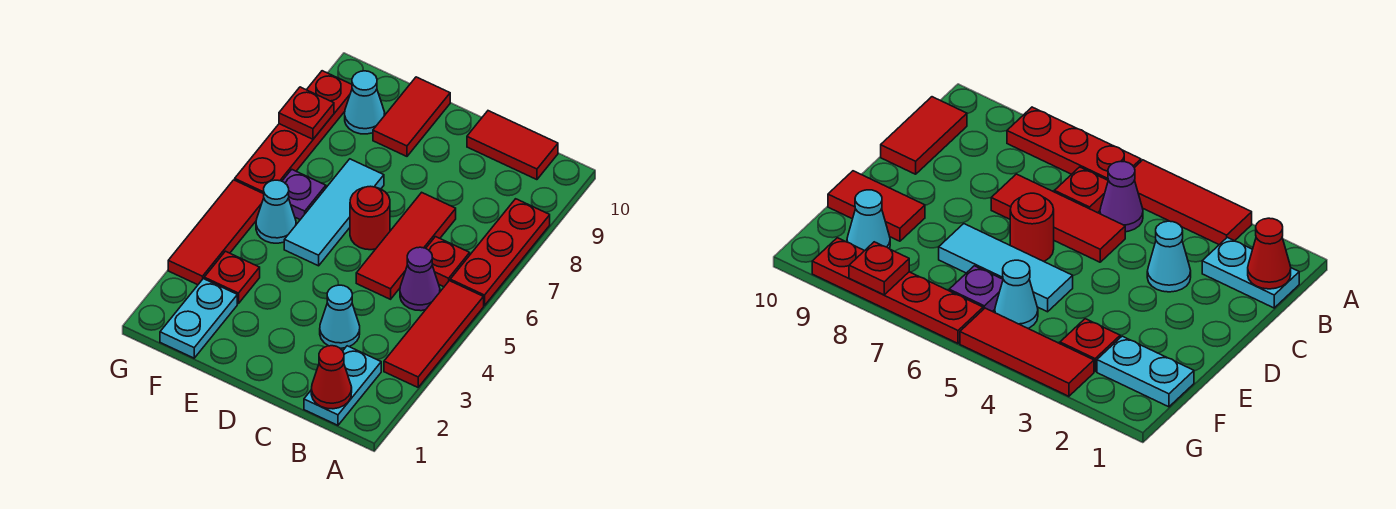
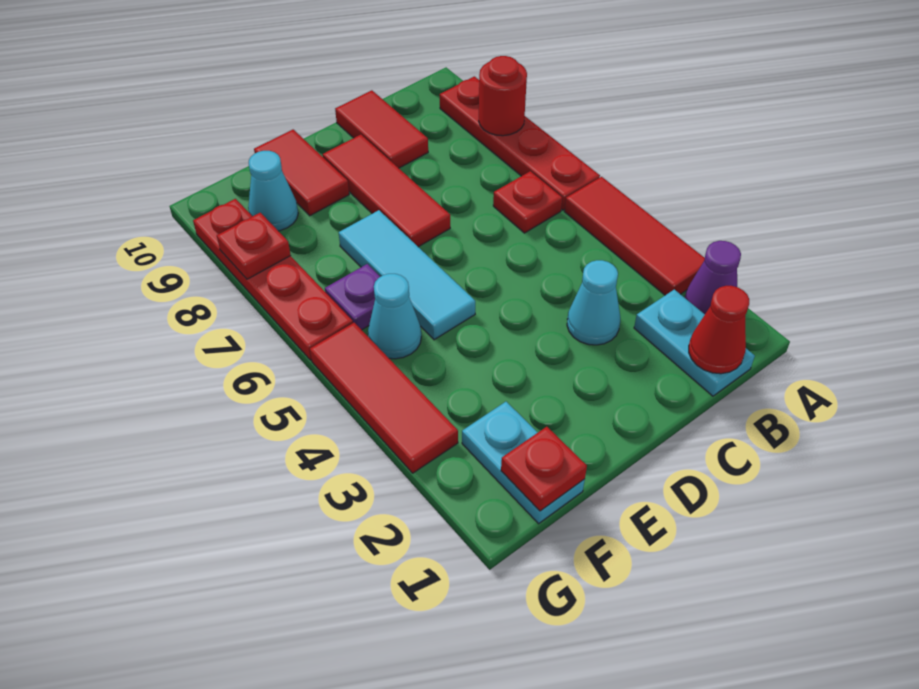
red 1x3 plate [450,199,550,306] -> red 1x4 plate [440,76,600,210]
purple 1x1 cone [400,247,440,311] -> purple 1x1 cone moved to [685,241,741,314]
red 1x2 tile [467,111,558,180] -> red 1x2 tile turned to [335,90,428,168]
red 1x3 tile [356,192,456,299] -> red 1x3 tile moved to [323,135,450,247]
red 1x1 round brick [350,186,390,250] -> red 1x1 round brick moved to [479,56,527,136]
red 1x1 plate [204,251,260,304] -> red 1x1 plate moved to [501,427,587,511]

